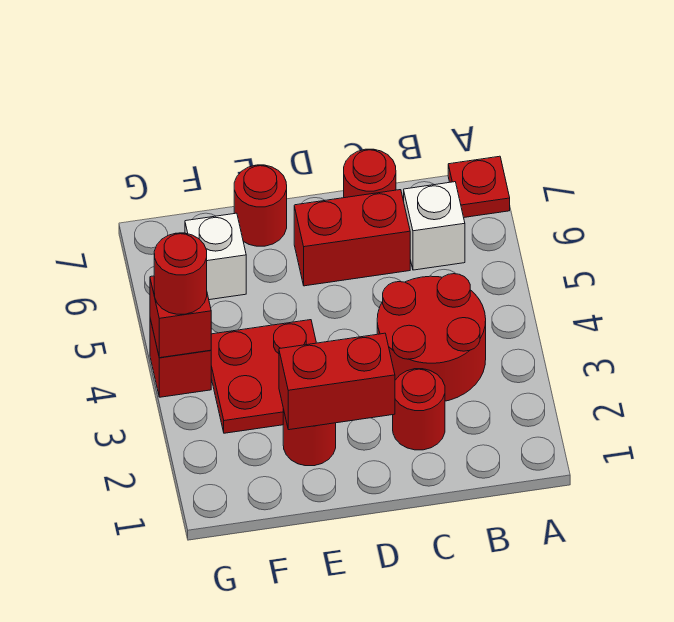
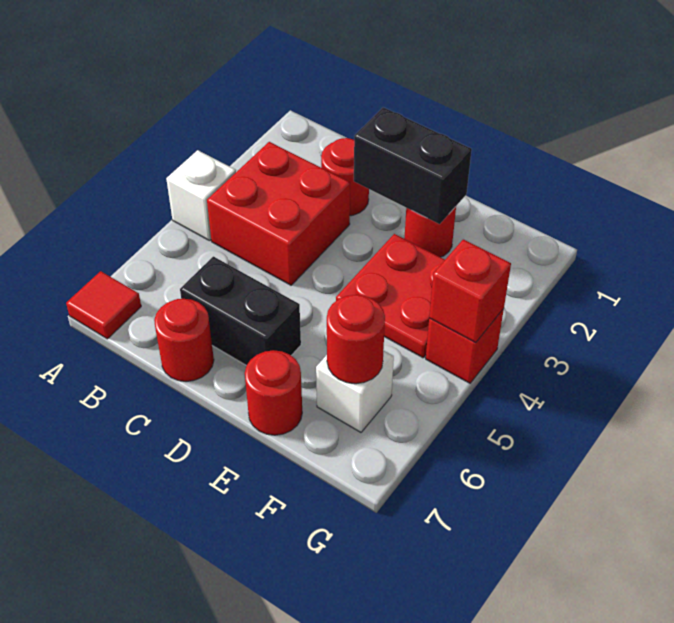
red 1x1 plate [448,156,510,217] -> red 1x1 tile [66,271,141,339]
red 2x2 round brick [377,274,486,401] -> red 2x2 brick [207,142,350,285]
white 1x1 brick [404,182,465,270] -> white 1x1 brick moved to [166,150,236,241]
red 1x2 brick [294,190,410,286] -> black 1x2 brick [180,256,301,366]
red 1x2 brick [279,333,395,430] -> black 1x2 brick [354,107,472,224]
red 1x1 round brick [154,233,207,314] -> red 1x1 round brick moved to [327,295,385,384]

